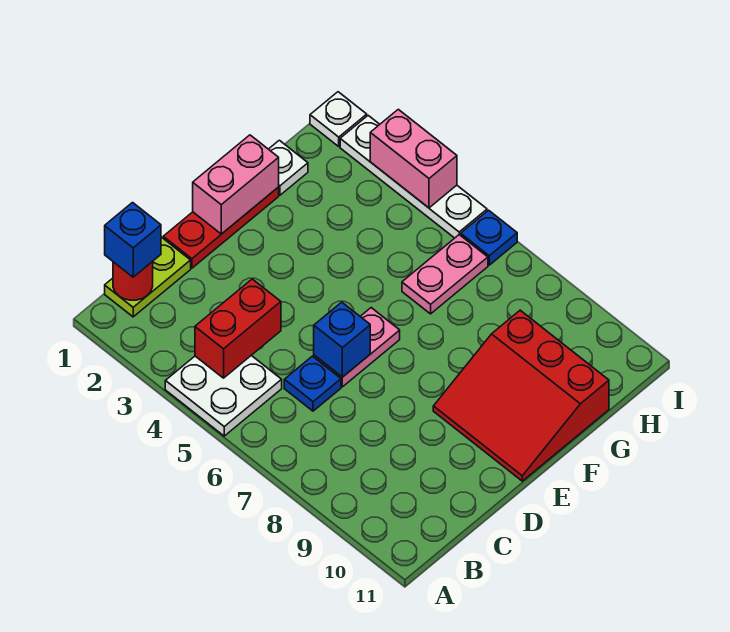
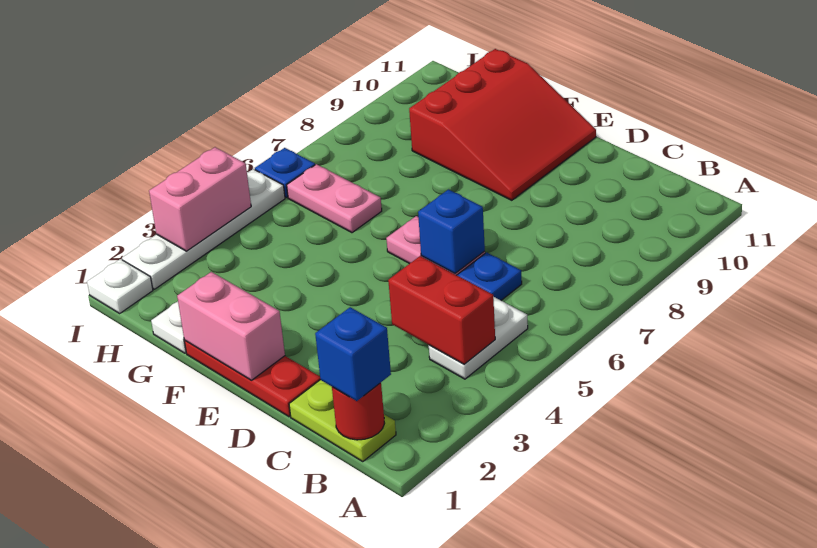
white 2x2 plate [165,355,282,436] -> white 1x2 plate [429,297,528,379]

